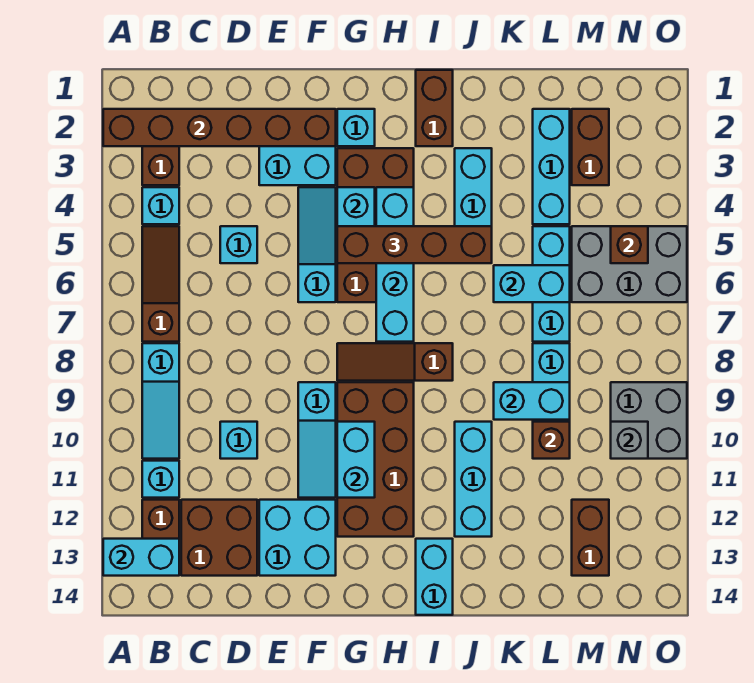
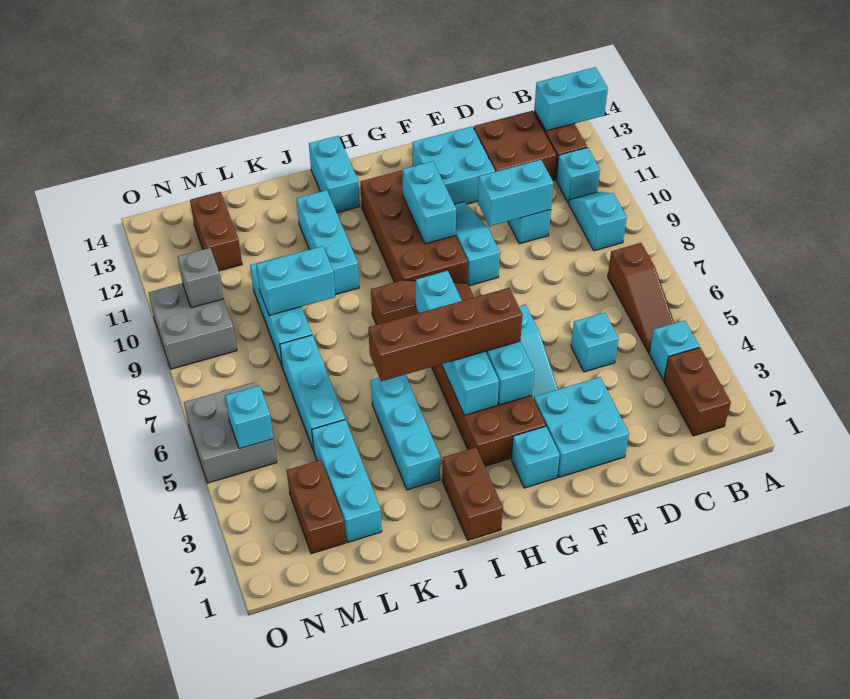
brown 1x6 brick [103,109,336,146] -> none
cyan 1x3 slope [142,343,179,459] -> cyan 1x2 slope [569,192,627,251]
cyan 1x2 brick [494,265,570,302] -> cyan 1x2 brick moved to [478,160,553,226]
brown 1x1 brick [533,422,570,459] -> none
grey 2x3 brick [572,226,687,302] -> grey 2x2 brick [184,383,277,483]
brown 1x1 brick [611,226,648,263] -> cyan 1x1 brick [225,386,273,449]

